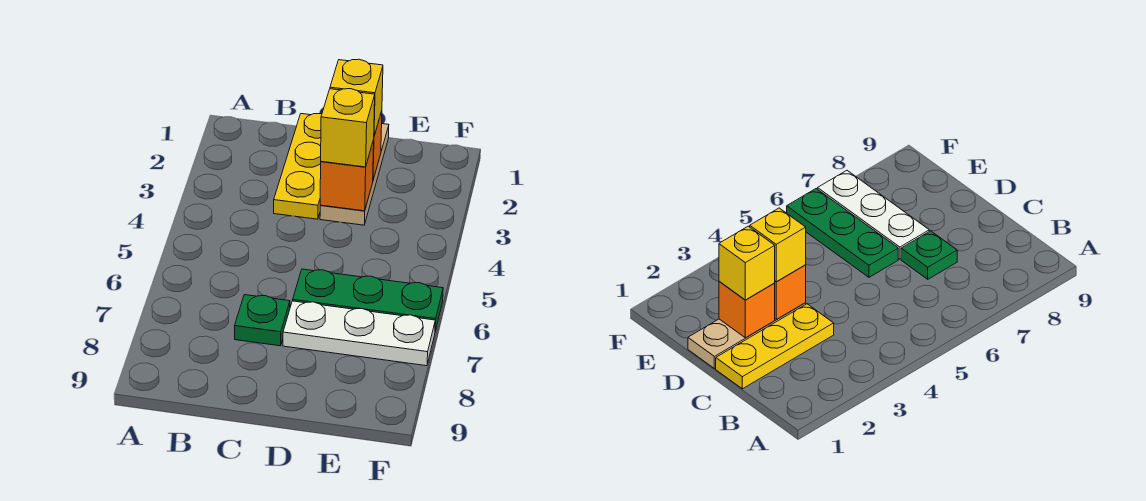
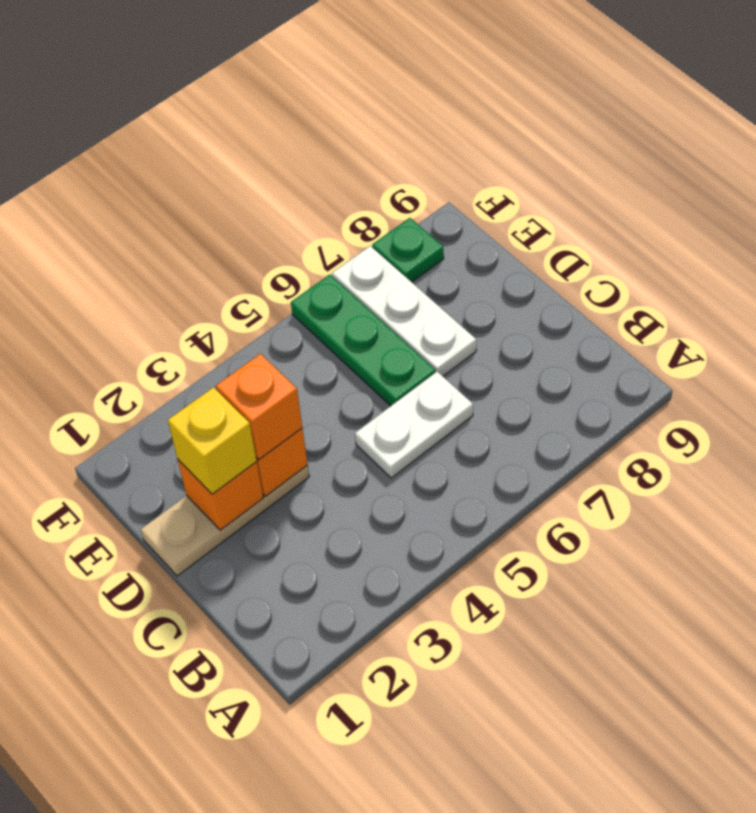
yellow 1x3 plate [274,114,322,219] -> none
none -> white 1x2 plate [355,372,473,478]
green 1x1 plate [235,295,290,346] -> green 1x1 plate moved to [372,218,444,282]
yellow 1x1 brick [321,89,375,167] -> orange 1x1 brick [216,354,302,460]

